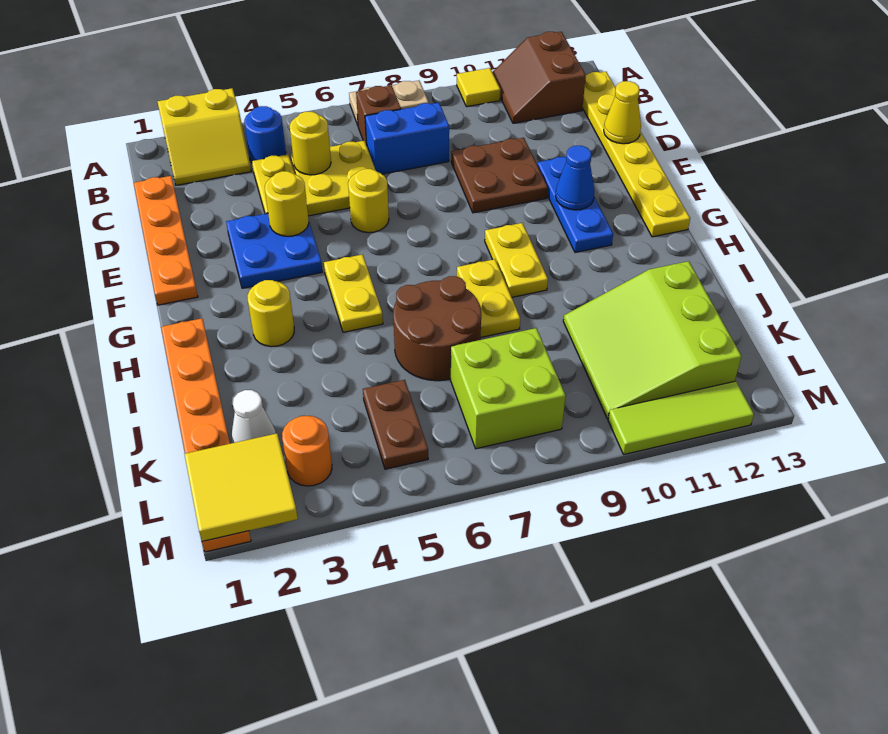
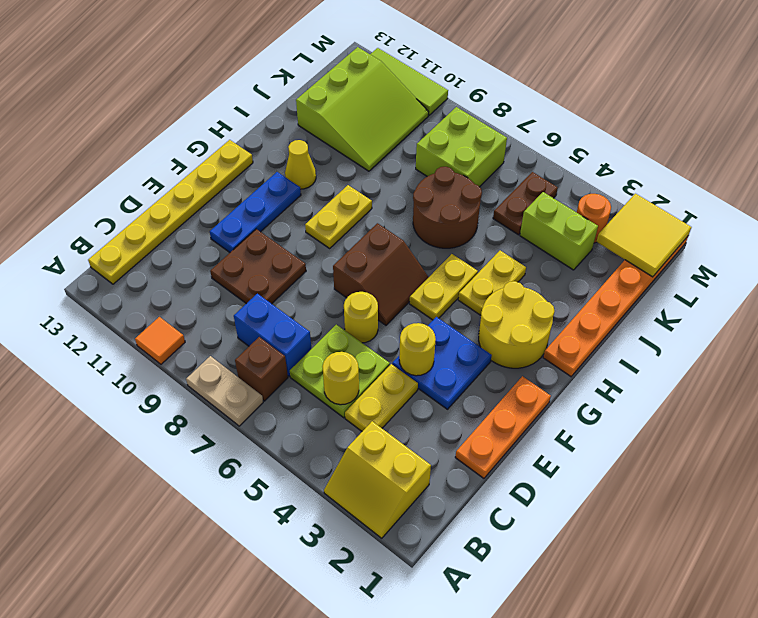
yellow 2x2 slope [157,88,251,185] -> yellow 2x2 slope turned to [324,421,431,538]
yellow 1x1 tile [457,68,500,107] -> orange 1x1 tile [135,317,185,364]
brown 2x2 slope [492,32,586,123] -> brown 2x2 slope moved to [333,223,429,325]
blue 1x1 round brick [244,106,286,162] -> none
orange 1x4 plate [134,176,198,305] -> orange 1x3 plate [455,376,551,478]
yellow 2x2 plate [290,141,375,216] -> lime 2x2 plate [290,325,390,418]
yellow 1x1 cone [604,81,641,144] -> yellow 1x1 cone moved to [285,140,316,189]
blue 1x1 cone [555,146,595,210] -> none
yellow 1x1 round brick [247,280,294,347] -> yellow 2x2 round brick [479,281,555,368]
yellow 1x2 plate [457,259,520,337] -> yellow 1x2 plate moved to [458,251,526,315]
white 1x1 cone [231,390,276,443] -> none
none -> lime 1x2 brick [520,192,598,270]

